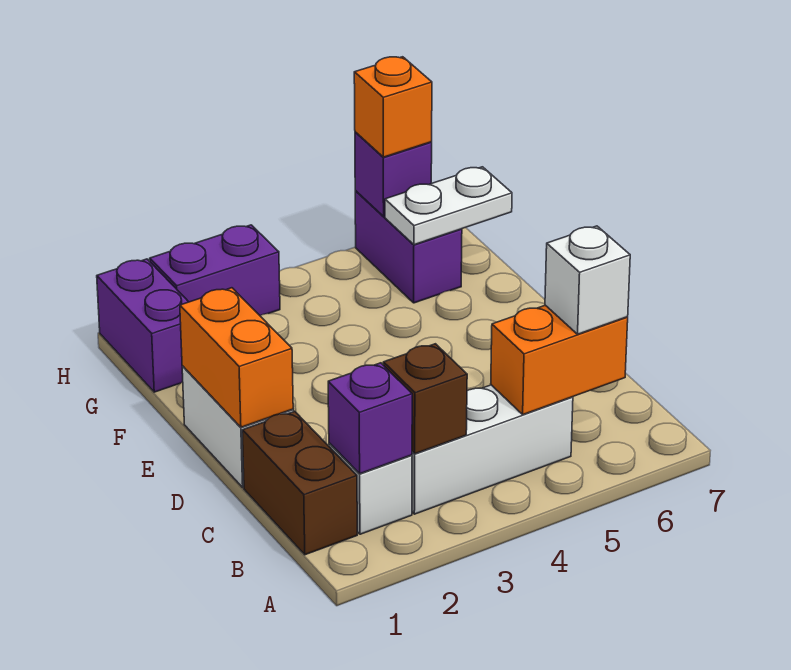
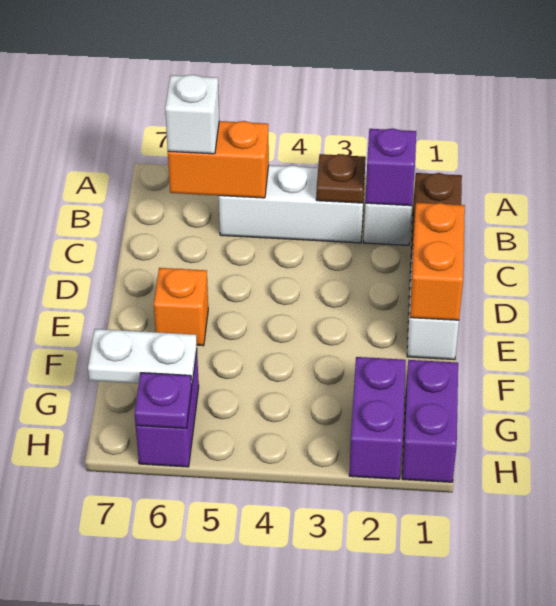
brown 1x1 brick [383,344,467,454] -> brown 1x1 plate [316,154,366,203]
purple 1x2 brick [150,225,280,316] -> purple 1x2 brick turned to [349,357,406,479]
purple 1x1 brick [355,132,432,216] -> purple 1x1 plate [135,373,192,429]
orange 1x1 brick [354,57,432,157] -> orange 1x1 brick moved to [154,268,208,346]

